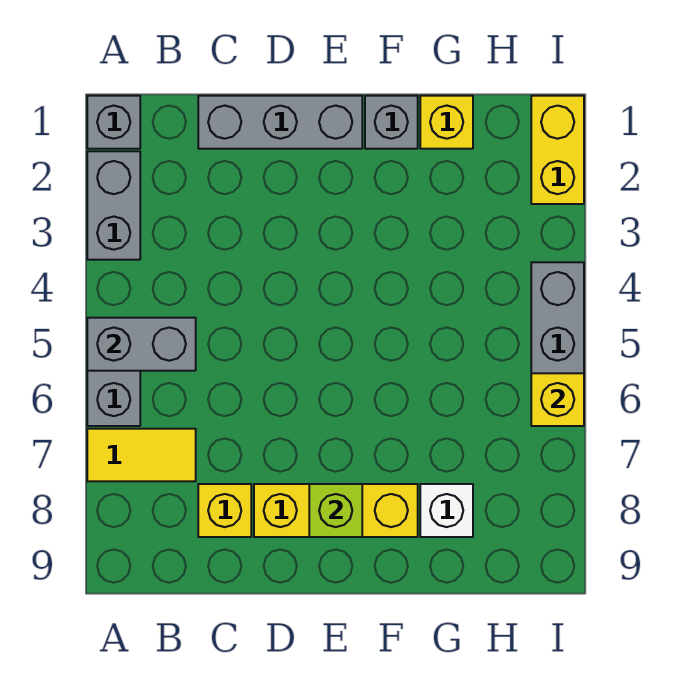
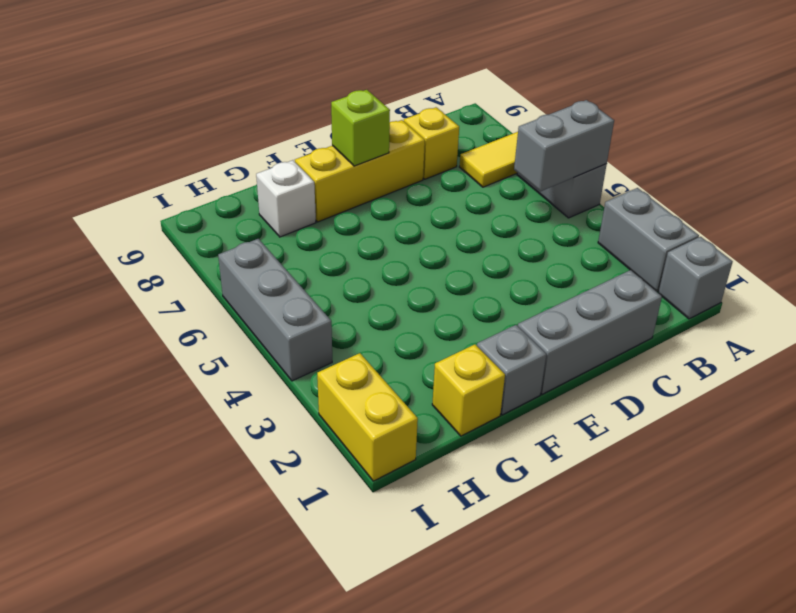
yellow 1x1 brick [531,373,584,426] -> none

